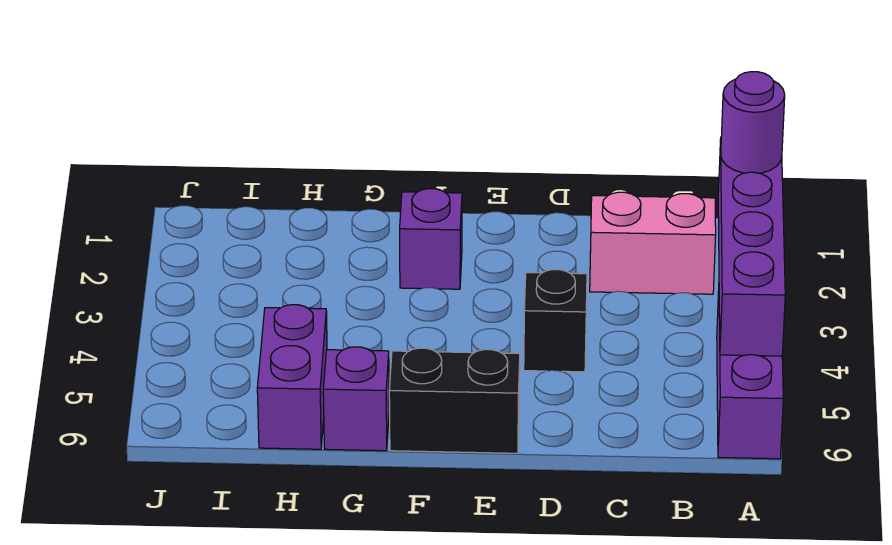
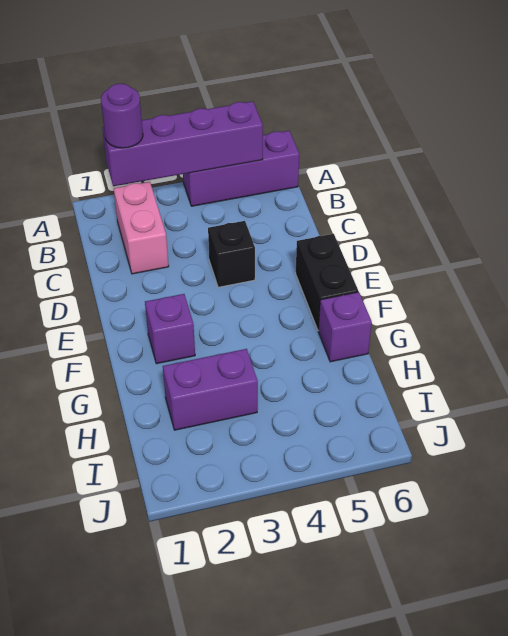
purple 1x2 brick [257,305,327,449] -> purple 1x2 brick moved to [163,349,258,430]

